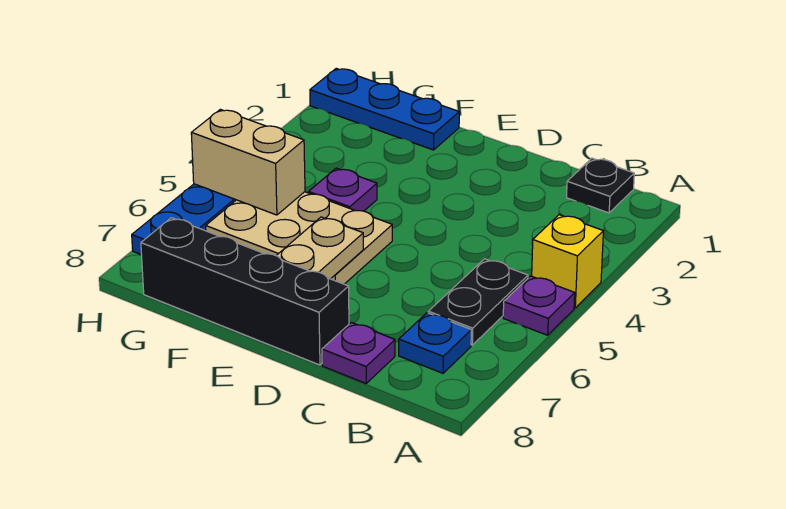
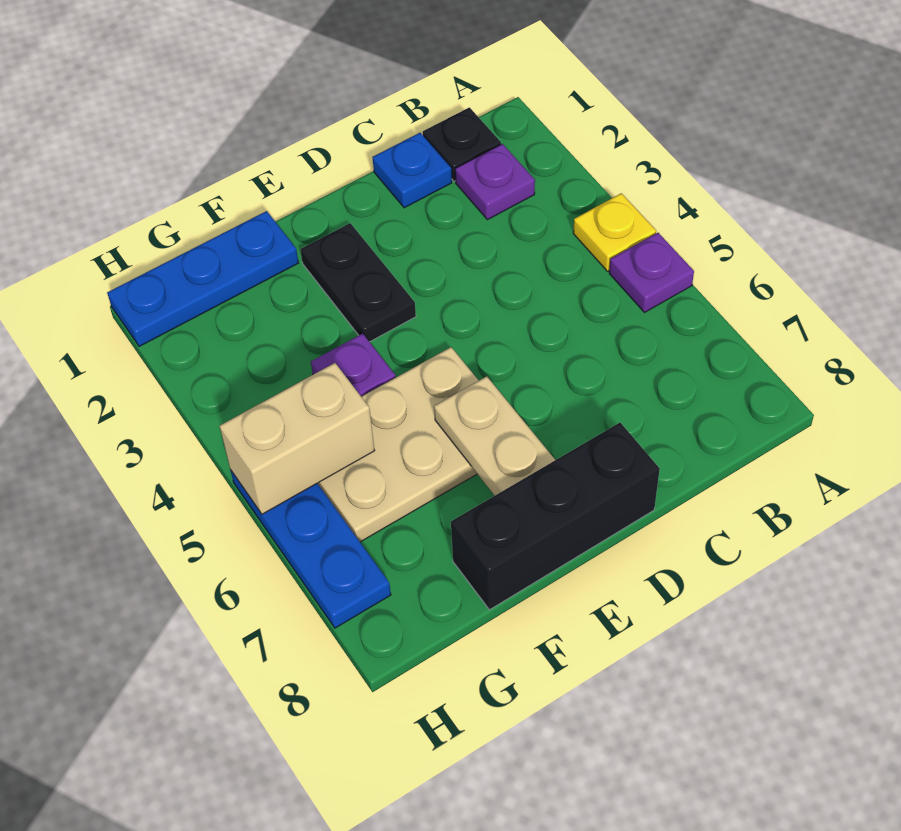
yellow 1x1 brick [532,215,603,308] -> yellow 1x1 plate [573,193,656,271]
black 1x2 plate [428,259,528,345] -> black 1x2 plate moved to [300,223,416,342]
blue 1x1 plate [399,313,471,373] -> blue 1x1 plate moved to [372,133,452,208]
purple 1x1 plate [322,322,395,383] -> purple 1x1 plate moved to [455,144,535,220]
black 1x4 brick [141,218,349,365] -> black 1x3 brick [451,423,660,610]

